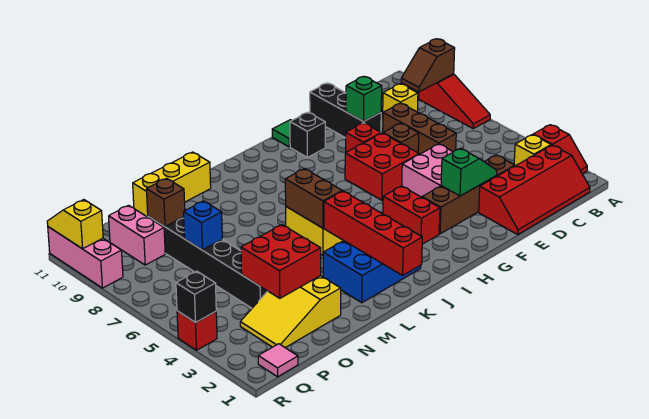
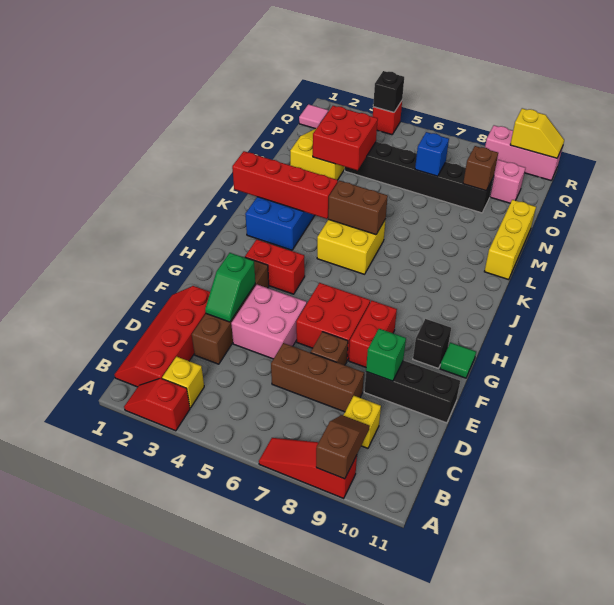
red 1x1 brick [346,123,381,152] -> red 1x2 brick [349,301,397,367]

